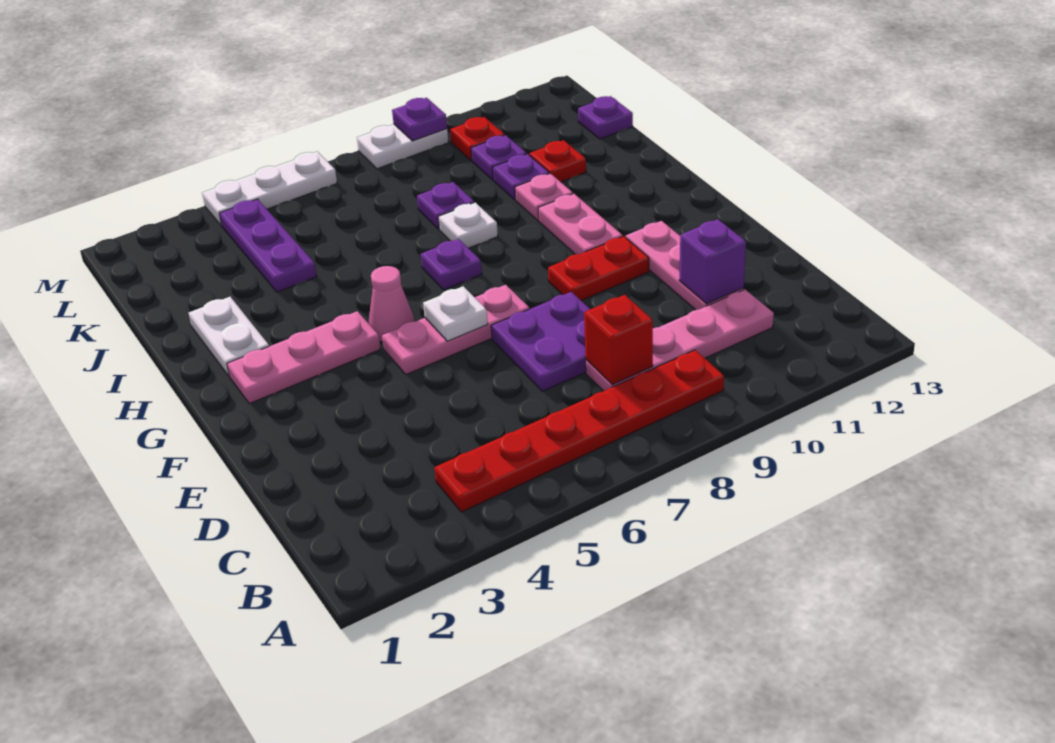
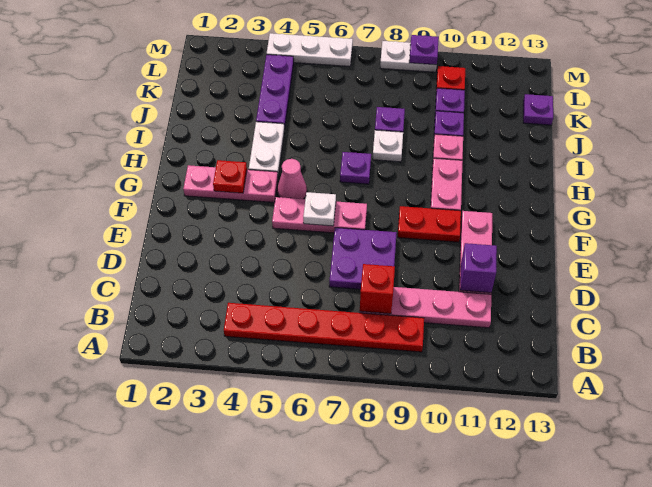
white 1x2 plate [189,297,269,377] -> white 1x2 plate moved to [249,122,284,174]
red 1x1 plate [529,140,586,182] -> red 1x1 plate moved to [213,160,247,193]

